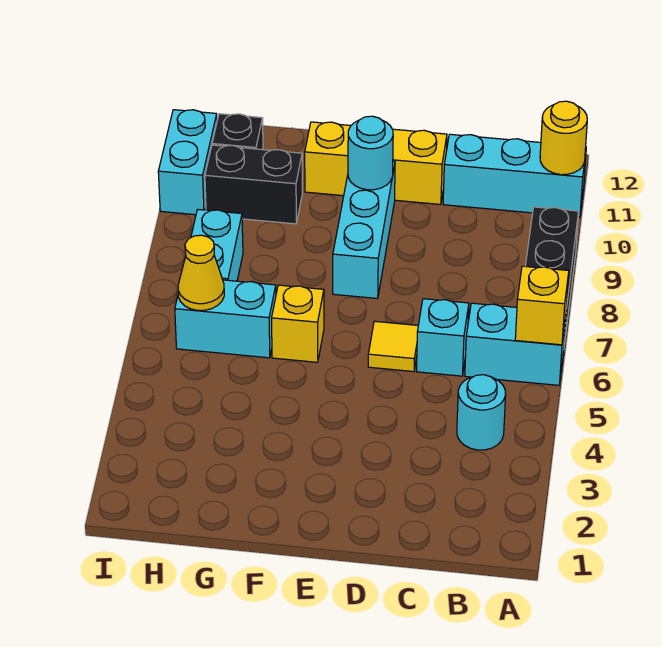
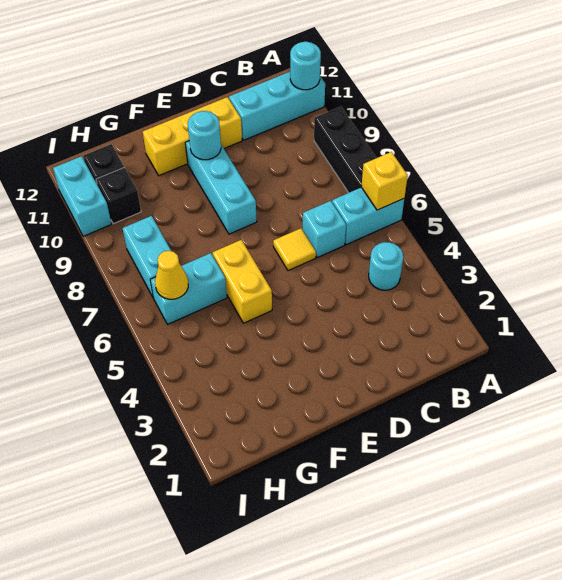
yellow 1x1 round brick [540,101,587,175] -> cyan 1x1 round brick [290,42,321,90]
yellow 1x1 brick [272,285,324,362] -> yellow 1x2 brick [213,240,272,323]
black 1x2 brick [205,145,302,224] -> black 1x1 brick [96,167,141,224]

